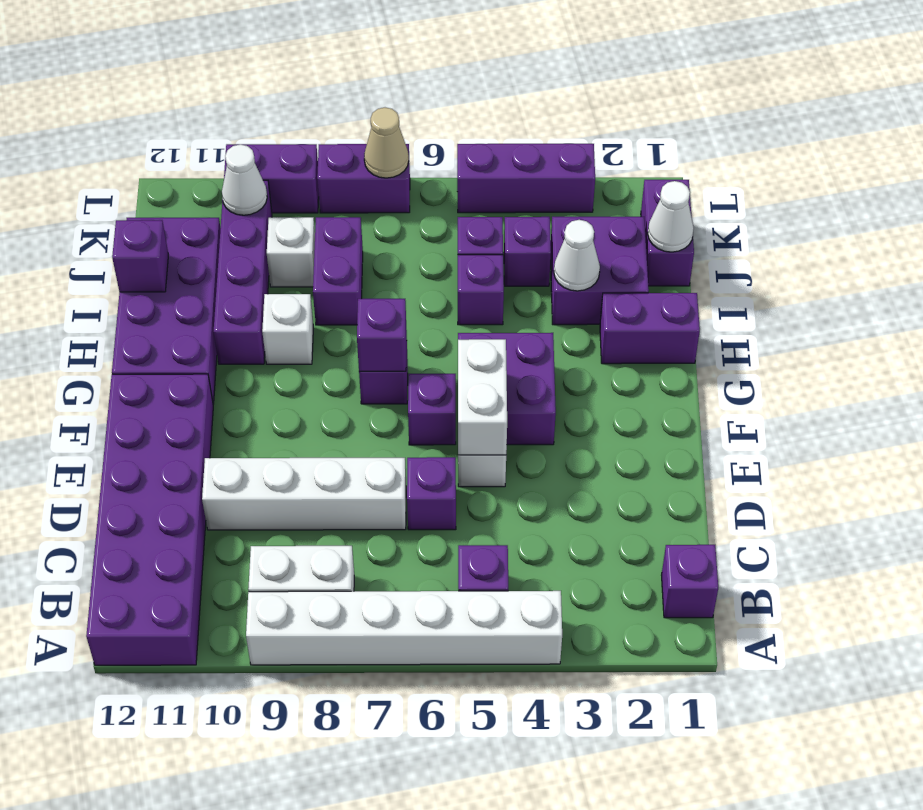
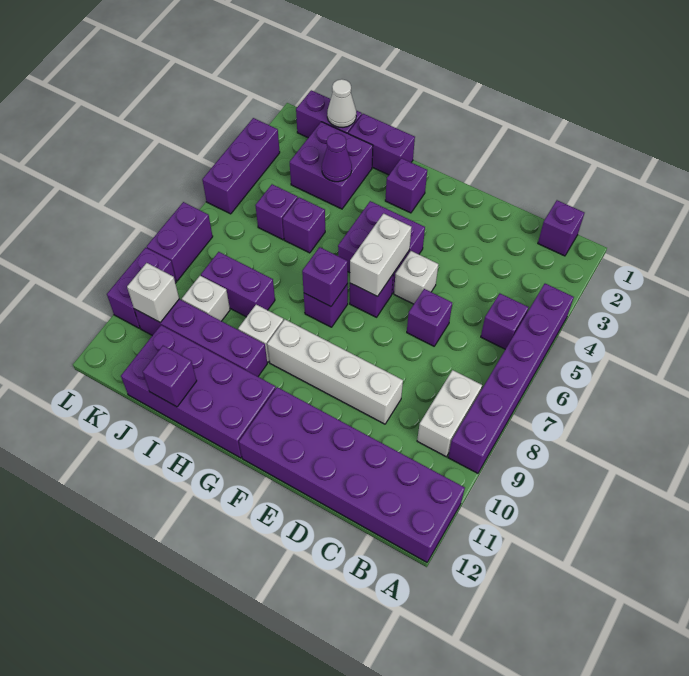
white 1x6 brick [246,591,562,665] -> purple 1x6 brick [448,284,574,473]
white 1x4 brick [202,458,406,530] -> white 1x4 brick turned to [267,319,403,424]
white 1x2 brick [458,339,507,455] -> white 1x2 brick turned to [350,214,412,297]
purple 1x2 brick [600,293,700,364] -> purple 1x2 brick turned to [348,114,415,175]
white 1x1 cone [554,220,600,291] -> purple 1x1 cone [322,133,352,182]
purple 1x1 brick [504,217,551,286] -> purple 1x1 brick moved to [385,158,427,213]
white 1x1 cone [222,144,267,215] -> white 1x1 brick [127,263,179,323]
tan 1x1 cone [364,108,409,178] -> none

